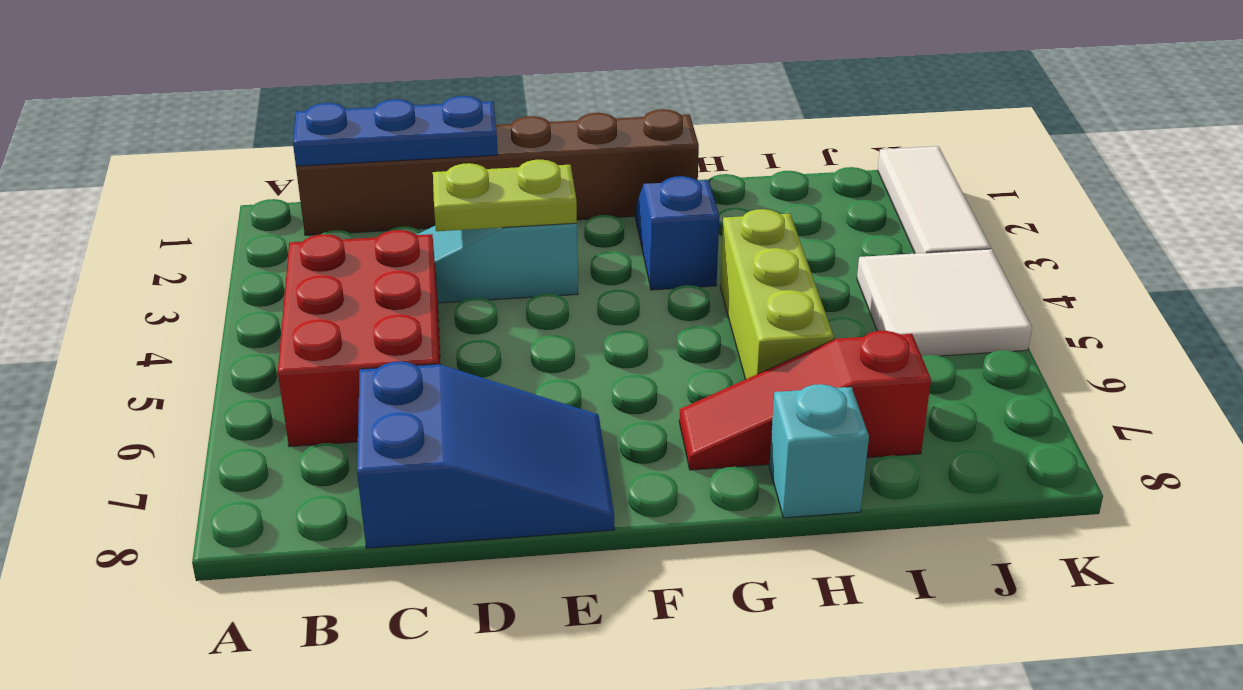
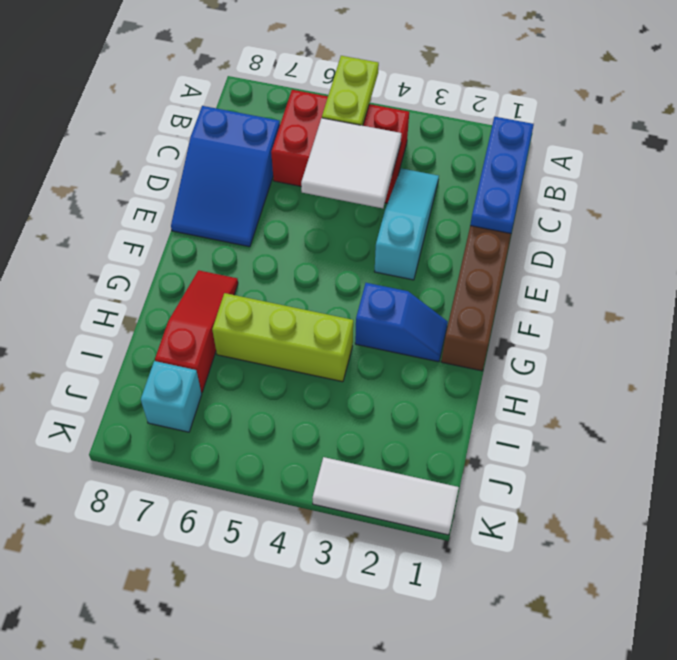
lime 1x2 plate [433,160,577,231] -> lime 1x2 plate moved to [322,56,379,126]
cyan 1x1 brick [769,384,869,518] -> cyan 1x1 brick moved to [141,361,202,432]
white 2x2 tile [857,249,1032,356] -> white 2x2 tile moved to [301,118,401,208]

